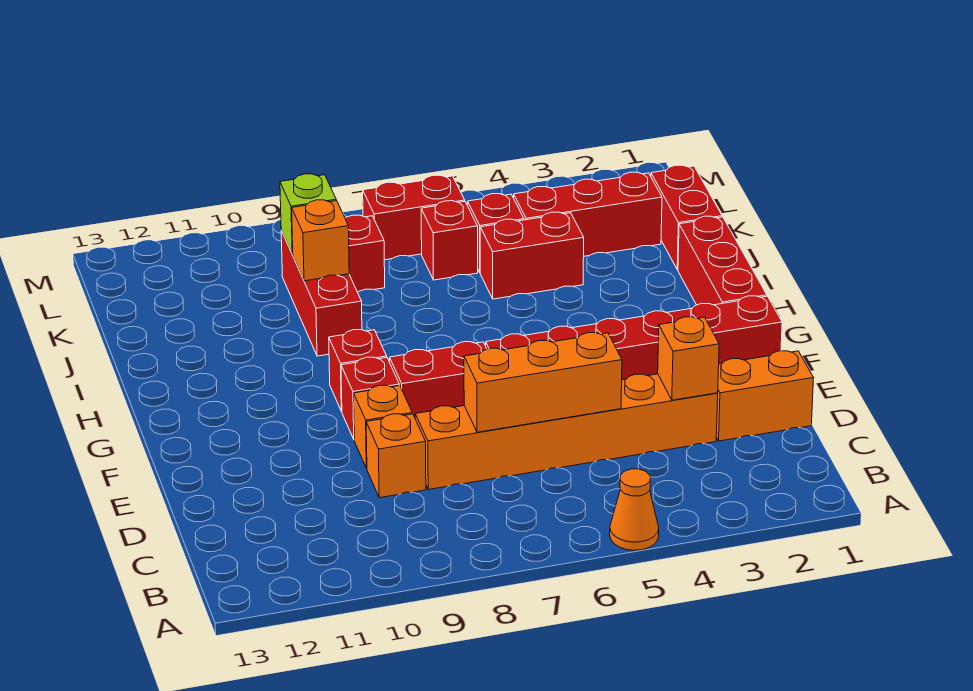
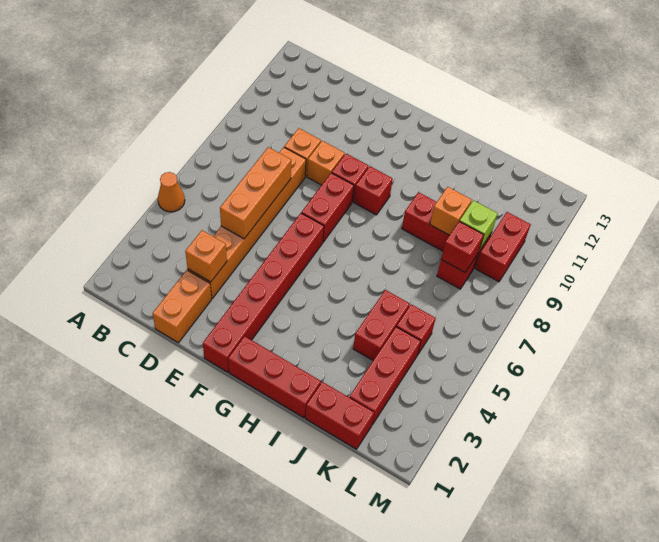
red 1x1 brick [421,201,478,280] -> red 1x1 brick moved to [441,221,484,272]
red 1x2 brick [363,175,465,260] -> red 1x2 brick moved to [475,212,531,282]

